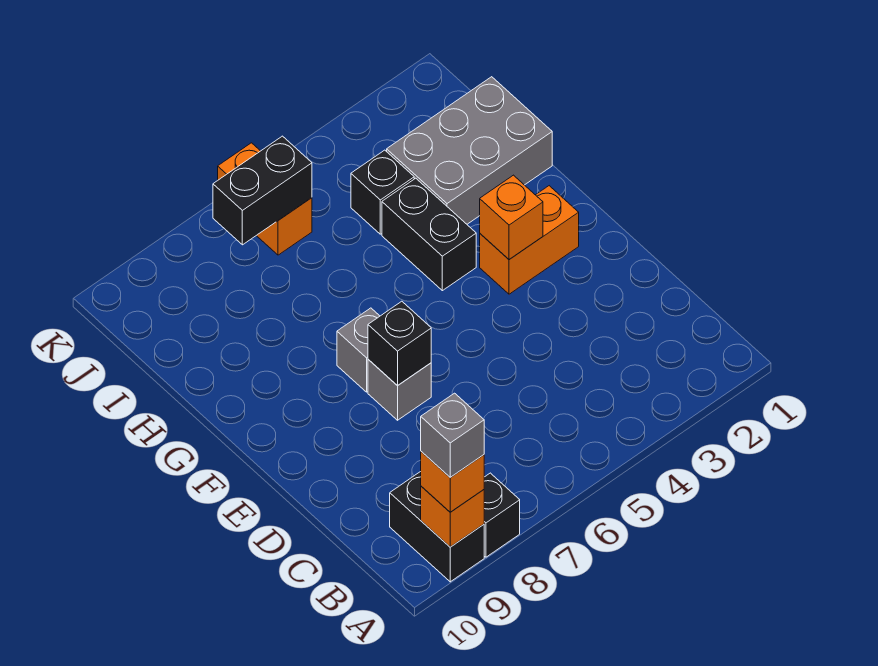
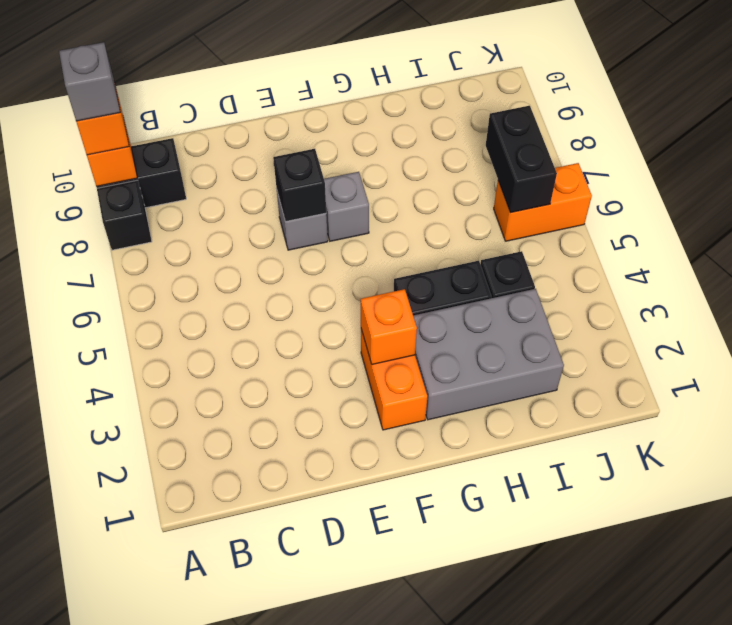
grey 2x3 brick [387,77,552,224] -> grey 2x3 brick turned to [413,289,564,420]

